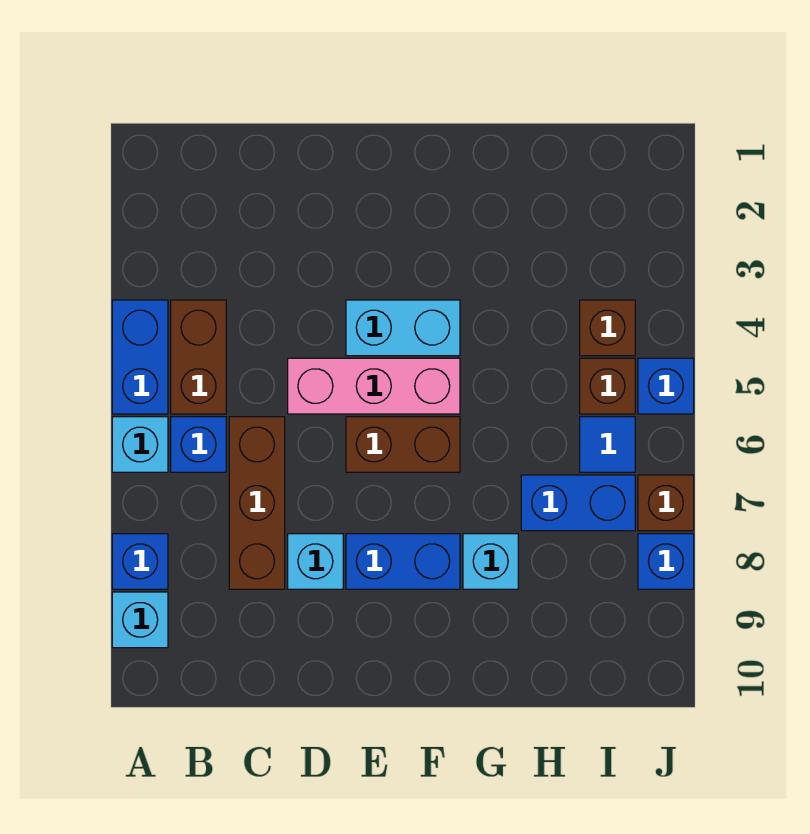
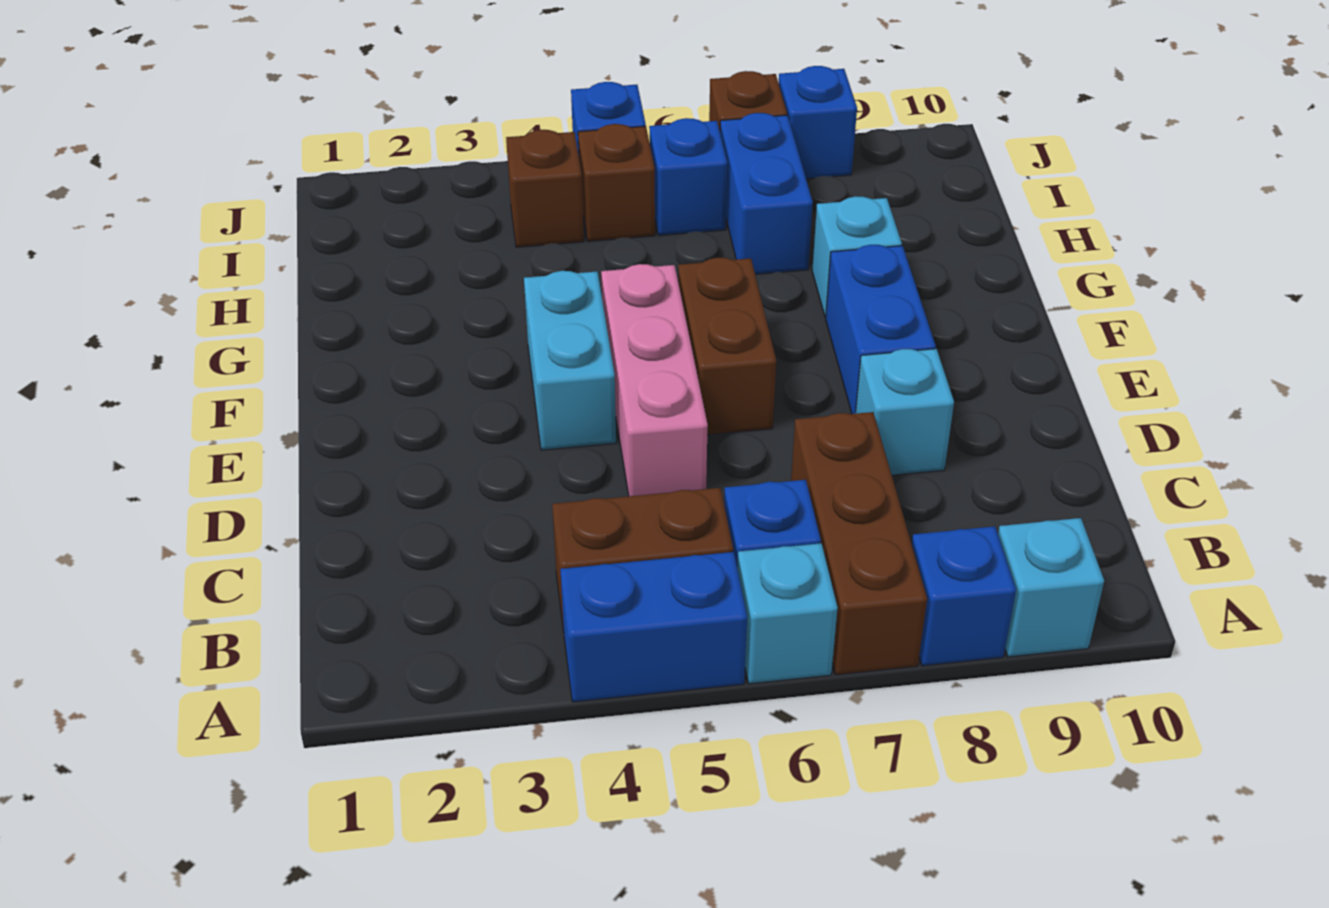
brown 1x3 brick [229,417,285,589] -> brown 1x3 brick turned to [791,412,927,675]
blue 1x1 tile [580,417,635,472] -> blue 1x1 brick [649,118,727,235]

